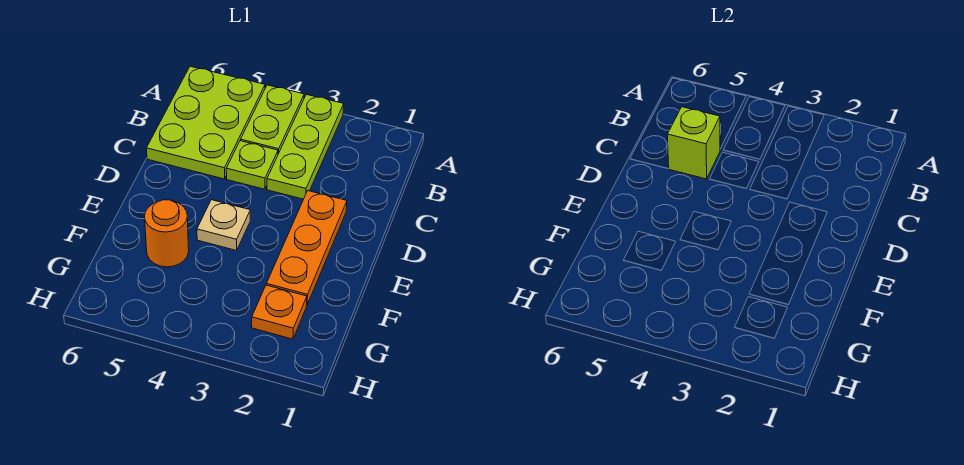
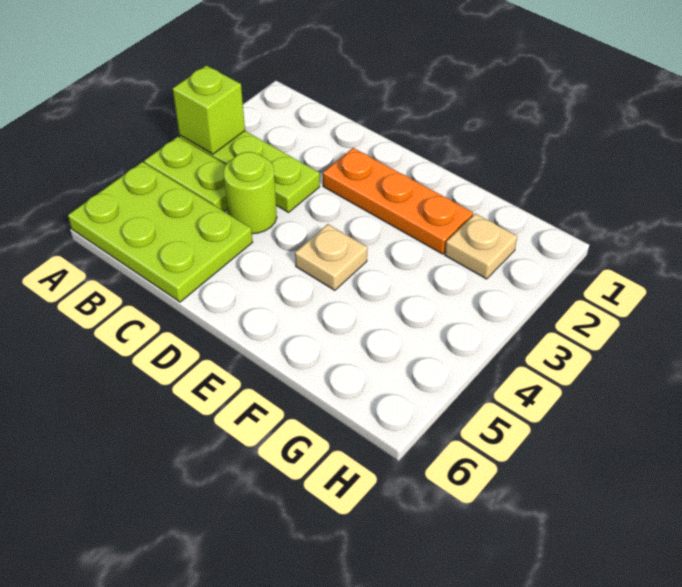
lime 1x1 plate [226,141,278,189] -> lime 1x1 round brick [223,152,277,234]
lime 1x1 brick [667,107,720,179] -> lime 1x1 brick moved to [173,65,245,154]
orange 1x1 round brick [145,200,189,267] -> none
orange 1x1 plate [252,285,307,339] -> tan 1x1 plate [445,214,517,279]

